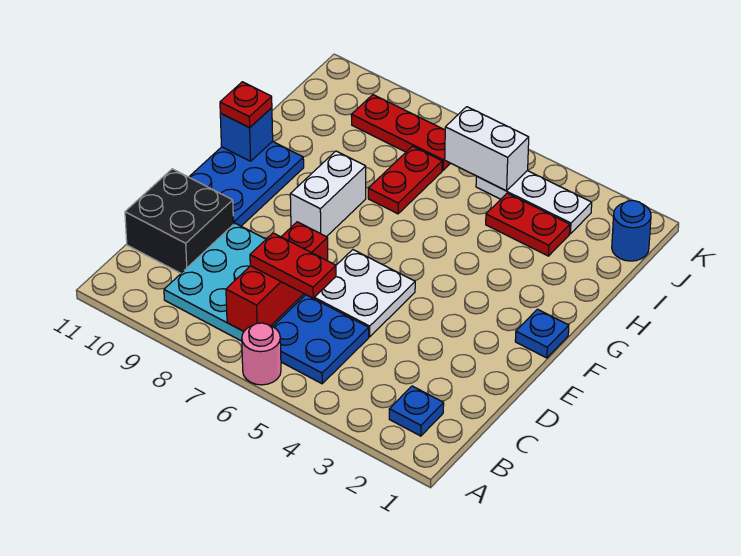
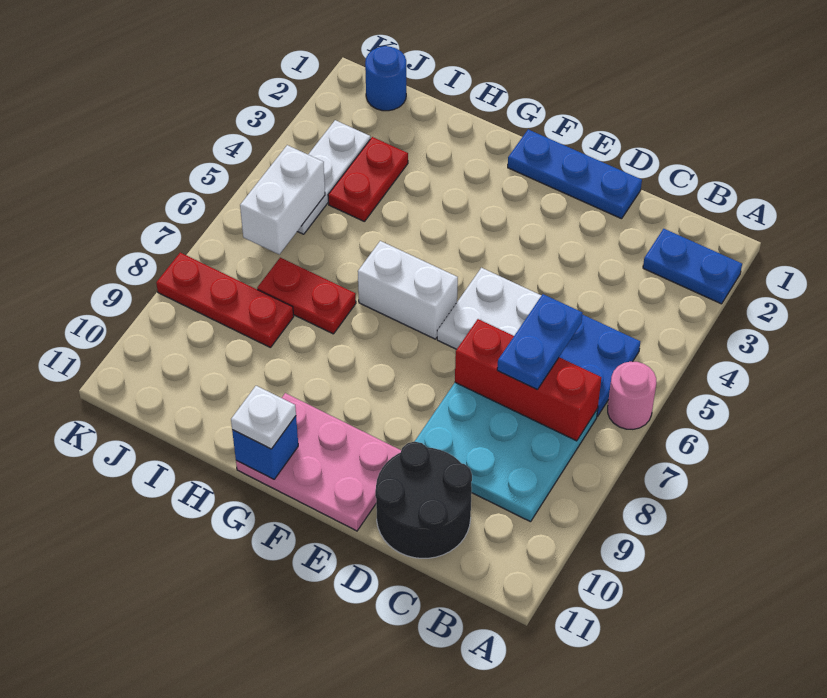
blue 1x1 plate [389,386,444,436] -> blue 1x2 plate [643,229,742,304]
red 1x2 plate [250,233,336,298] -> blue 1x2 plate [497,294,582,390]
black 2x2 brick [125,169,234,273] -> black 2x2 round brick [375,442,472,558]
blue 2x3 plate [189,141,304,226] -> pink 2x3 plate [236,393,401,531]
blue 1x1 plate [515,309,569,358] -> blue 1x3 plate [508,130,642,219]
white 1x2 brick [290,151,366,237] -> white 1x2 brick moved to [358,241,458,339]
red 1x1 plate [220,82,272,128] -> white 1x1 plate [231,386,296,449]
red 1x3 plate [351,95,451,170] -> red 1x3 plate turned to [156,253,294,348]

